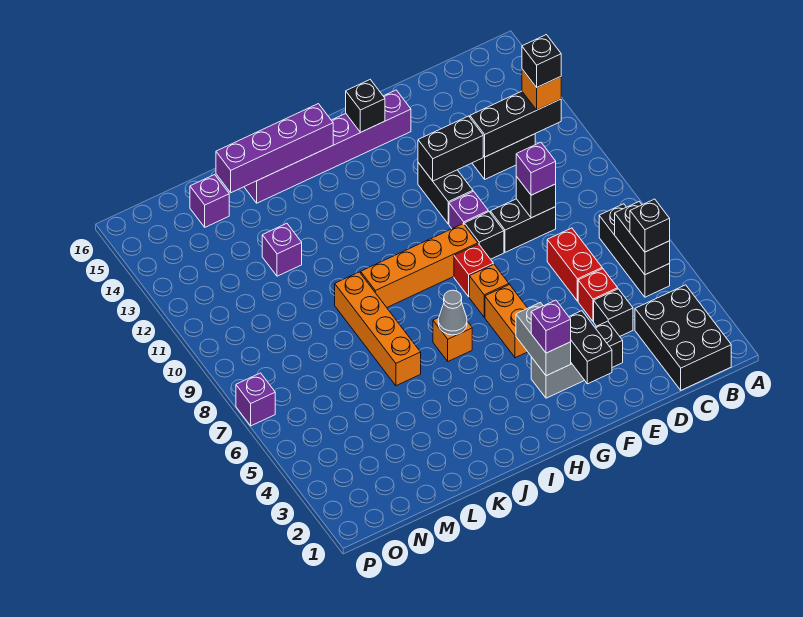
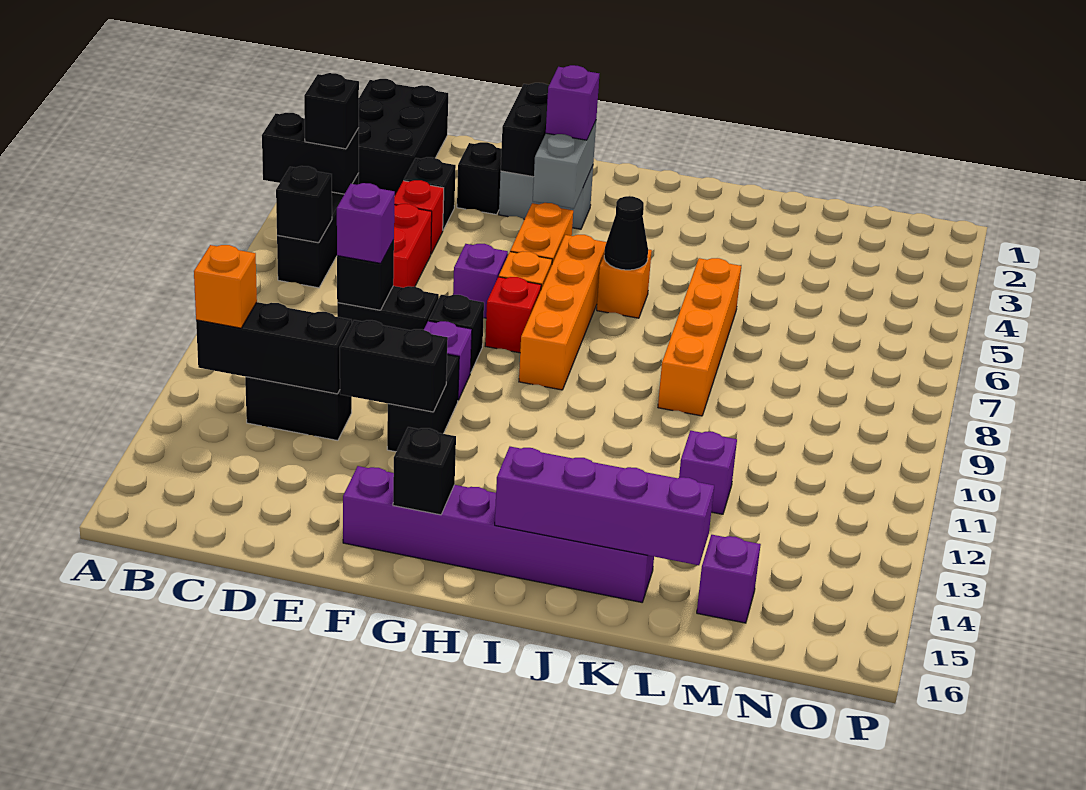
black 1x2 brick [615,202,670,275] -> black 1x2 brick turned to [262,113,359,194]
black 1x1 brick [522,35,561,87] -> black 1x1 brick moved to [276,166,332,243]
orange 1x4 brick [361,224,478,307] -> orange 1x4 brick turned to [519,235,606,390]
grey 1x1 cone [438,290,467,335] -> black 1x1 cone [604,196,648,270]
purple 1x1 brick [236,373,275,426] -> purple 1x1 brick moved to [453,244,508,318]

